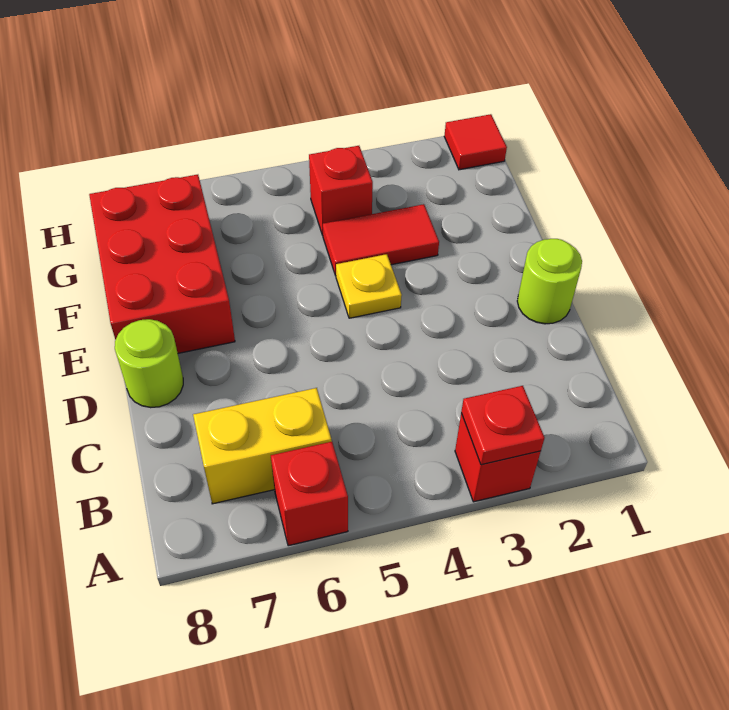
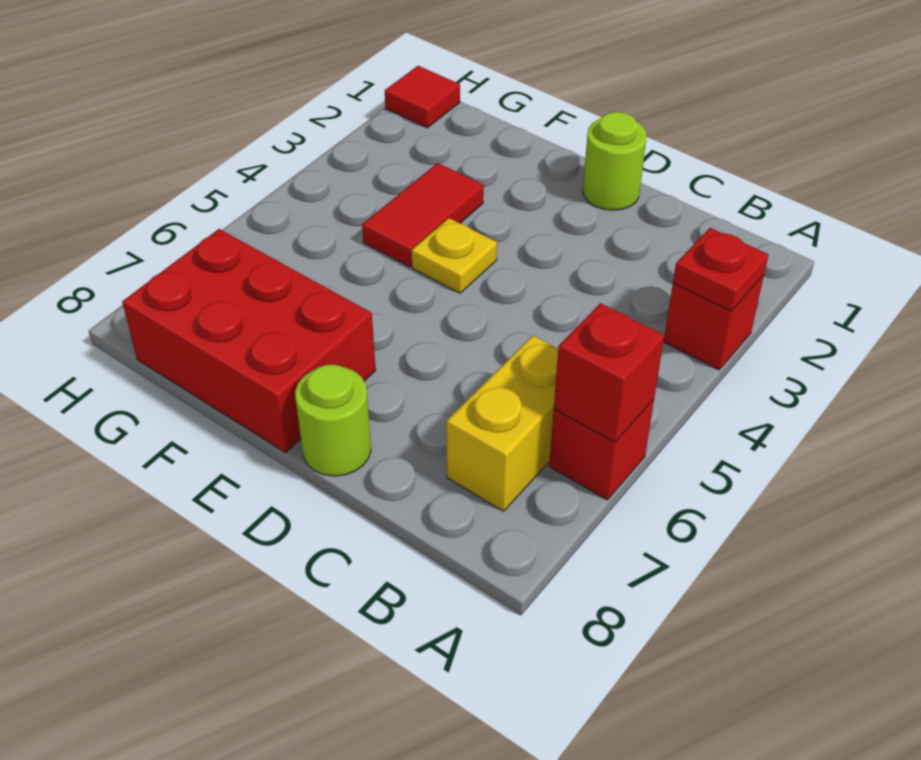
red 1x1 brick [309,146,373,235] -> red 1x1 brick moved to [554,303,664,442]

